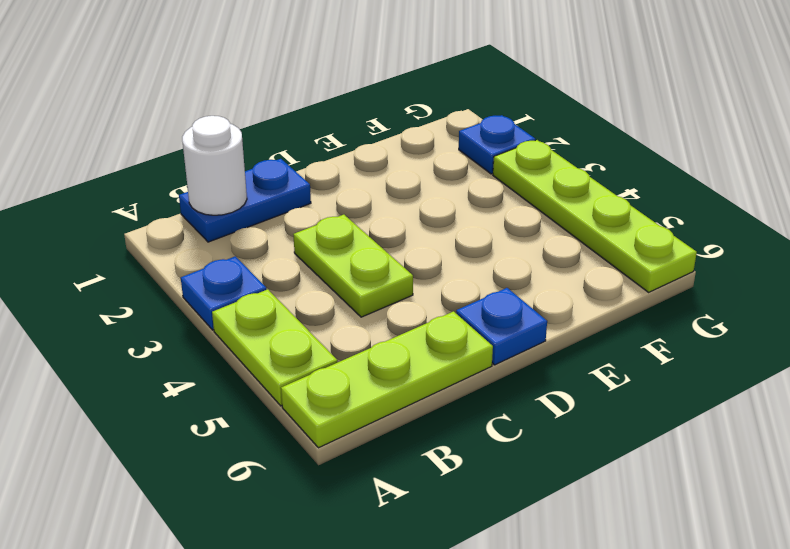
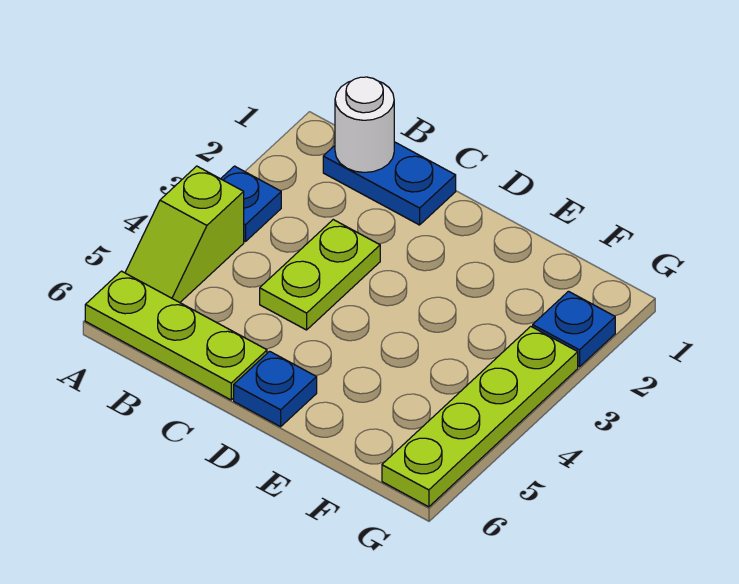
lime 1x2 plate [212,289,338,406] -> lime 1x2 slope [125,166,244,303]

